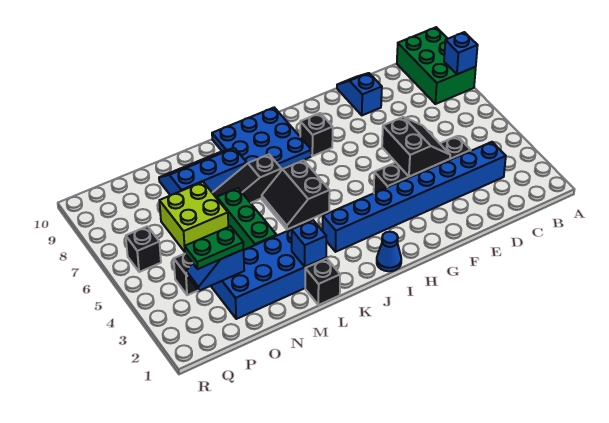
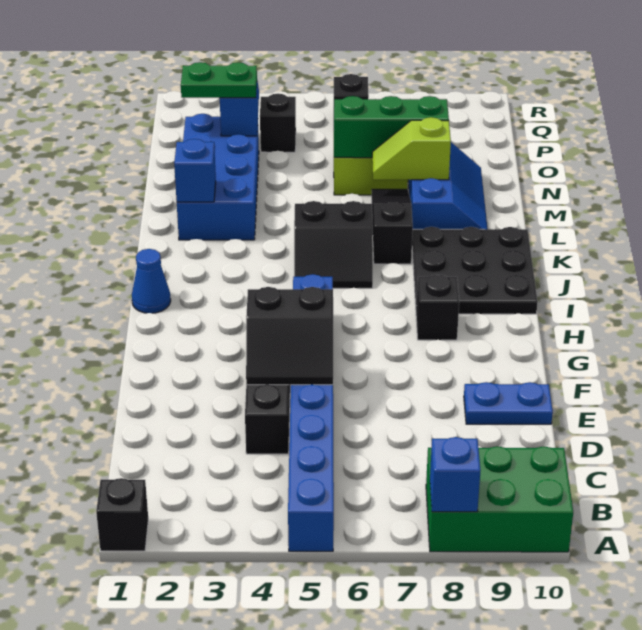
blue 1x8 brick [323,142,506,252] -> blue 1x8 brick moved to [288,274,334,551]
blue 1x2 slope [337,73,382,115] -> blue 1x2 plate [464,382,553,424]
blue 3x3 plate [212,108,311,169] -> black 3x3 plate [412,227,538,314]
black 2x2 slope [262,160,330,229] -> black 2x2 slope turned to [294,201,373,288]
black 1x1 brick [305,258,340,305] -> black 1x1 brick moved to [96,478,148,551]
green 1x3 brick [217,188,277,250] -> green 1x3 brick moved to [334,96,449,158]
none -> lime 1x2 slope [372,117,451,180]
green 1x2 plate [185,226,244,269] -> green 1x2 plate turned to [181,62,257,98]

